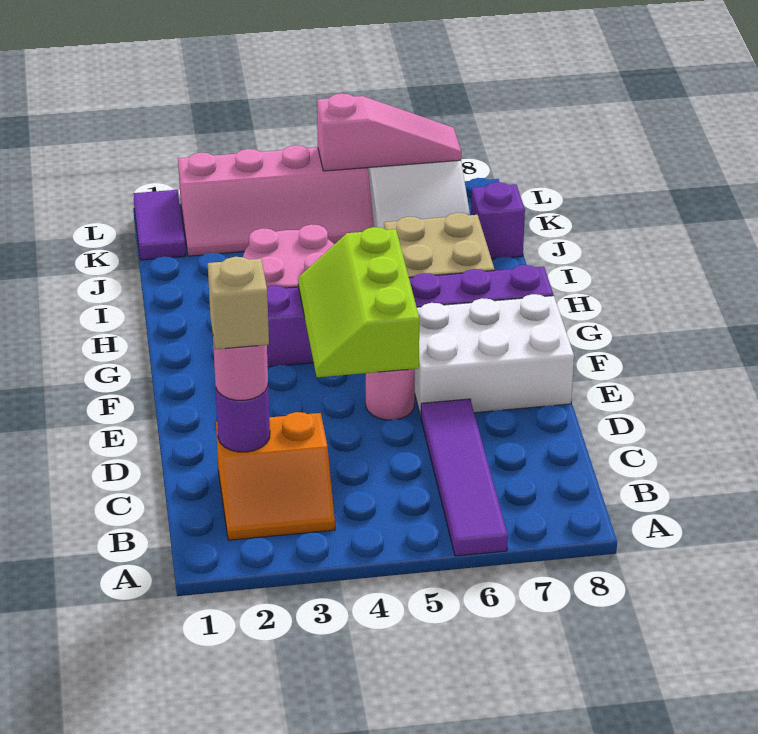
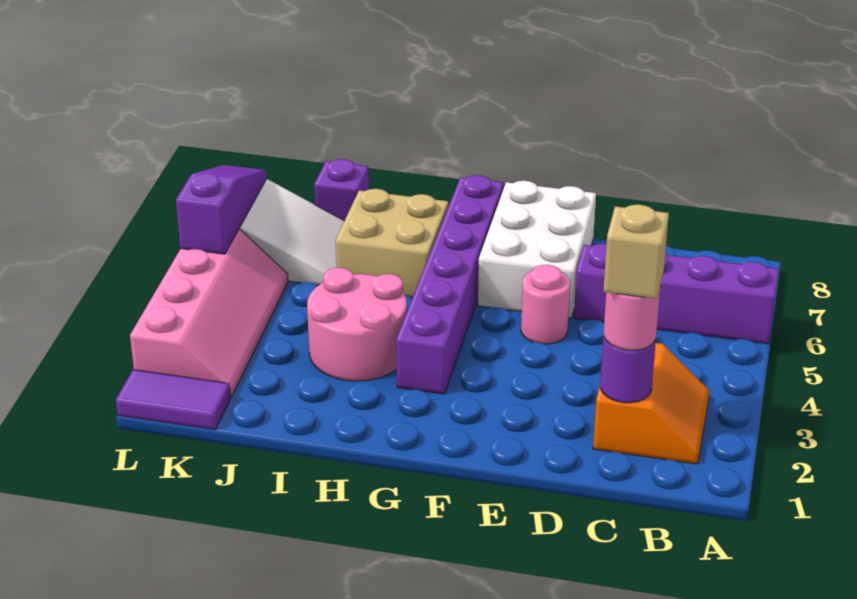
purple 1x4 tile [421,399,508,556] -> purple 1x4 brick [574,243,779,344]
lime 2x3 slope [298,227,419,377] -> none
pink 1x3 slope [317,93,461,171] -> purple 1x3 slope [176,165,267,254]

